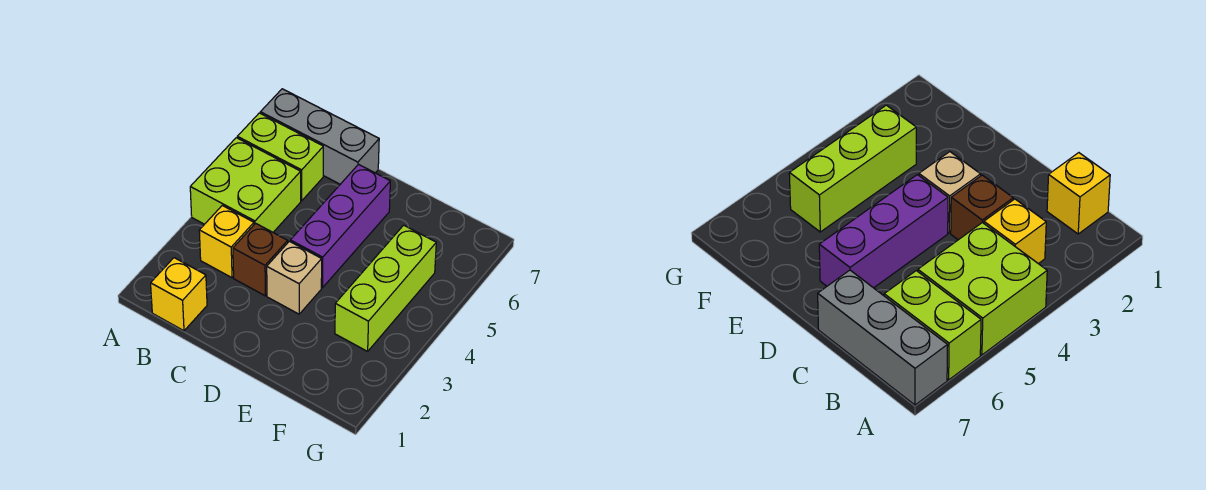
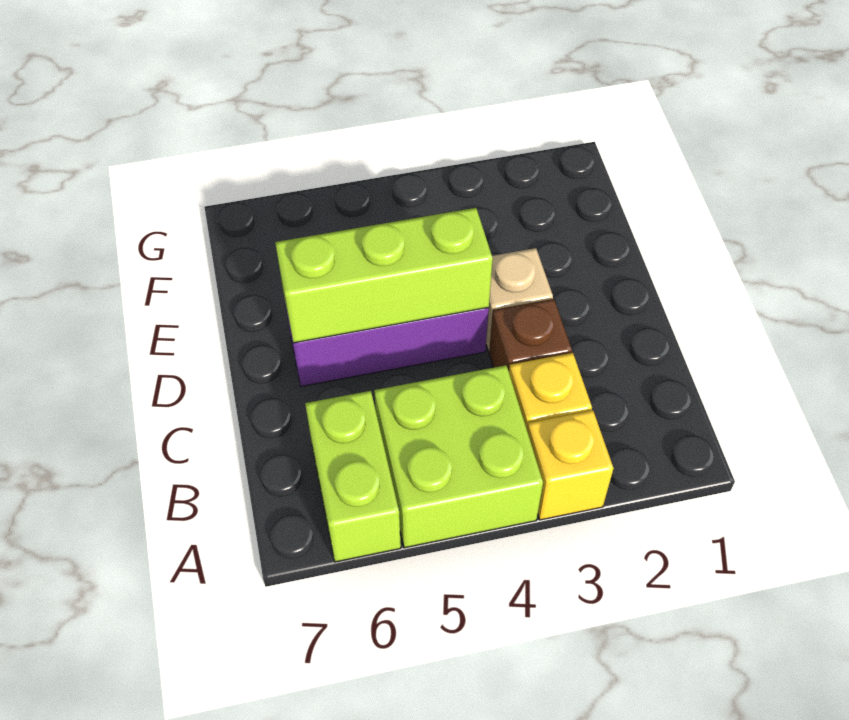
grey 1x3 brick [260,89,379,184] -> none
yellow 1x1 brick [151,258,207,331] -> yellow 1x1 brick moved to [527,410,614,520]
lime 1x3 brick [335,225,436,351] -> lime 1x3 brick moved to [275,208,493,343]

